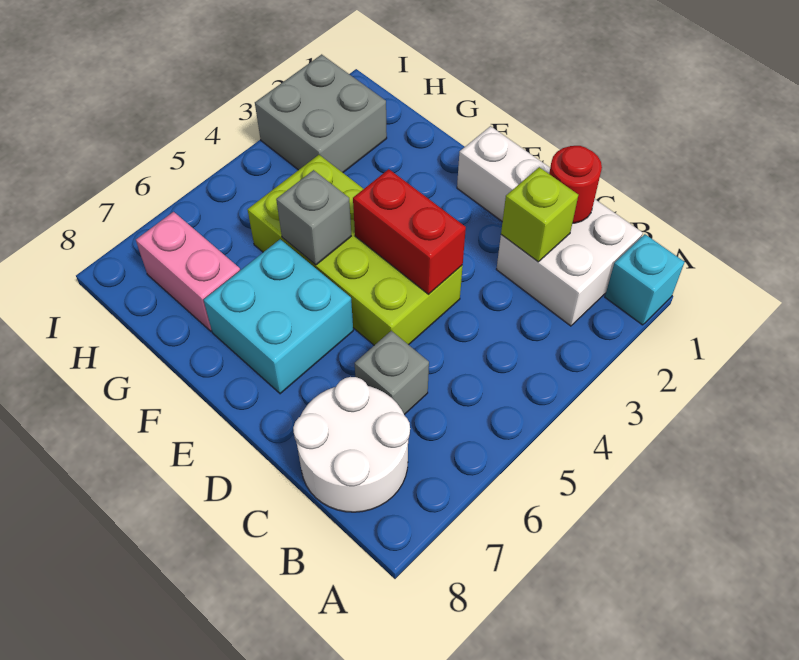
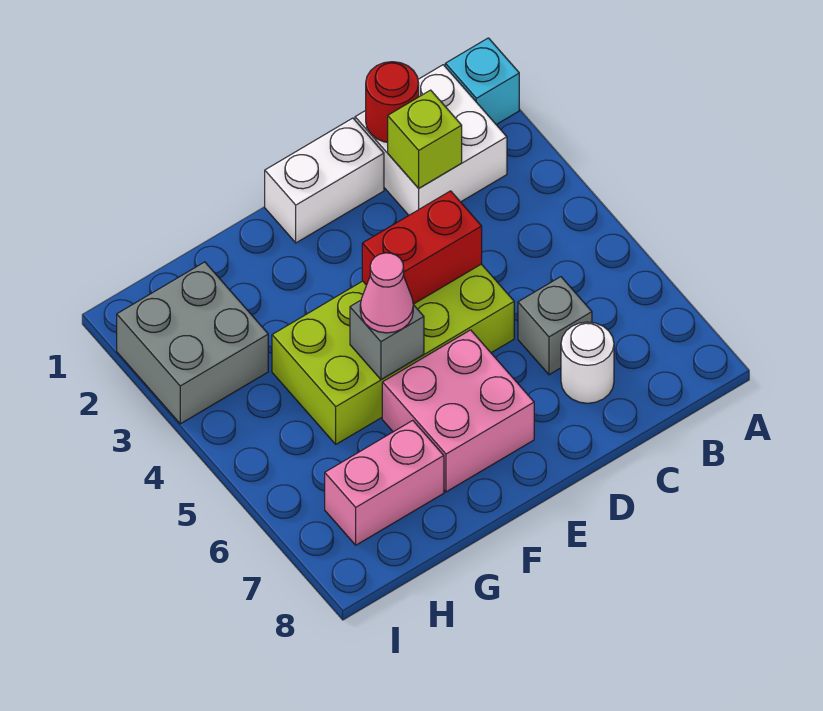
white 2x2 round brick [293,377,410,512] -> white 1x1 round brick [561,322,614,403]
cyan 2x2 brick [204,239,353,394] -> pink 2x2 brick [382,330,534,492]
none -> pink 1x1 cone [360,253,413,333]

